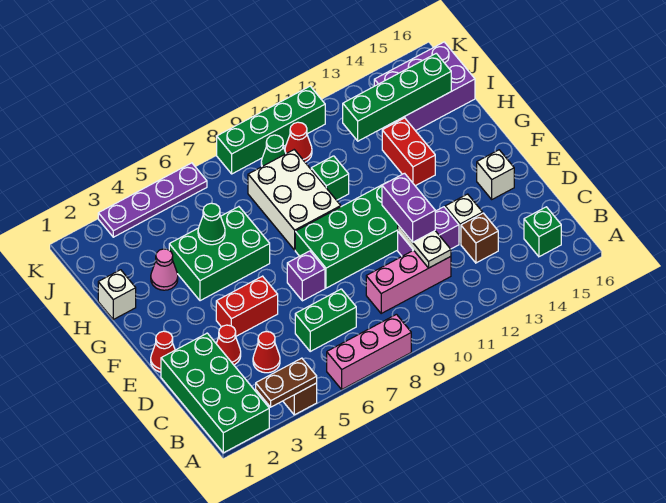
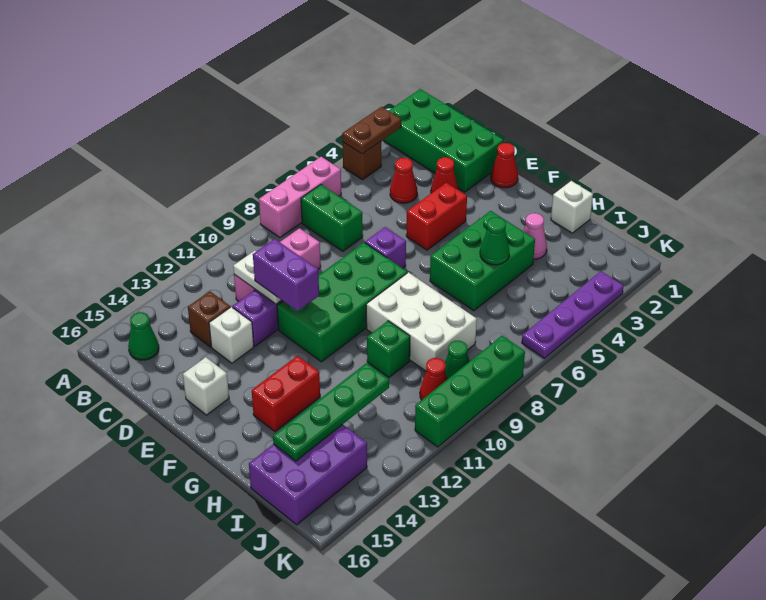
green 1x1 brick [524,207,561,257] -> green 1x1 cone [128,312,159,360]
green 1x2 brick [295,289,356,351] -> green 1x2 brick turned to [301,185,363,251]
red 1x2 brick [382,118,435,186] -> red 1x2 brick turned to [252,356,320,432]
green 1x4 brick [343,53,451,141] -> green 1x4 plate [273,363,389,461]

